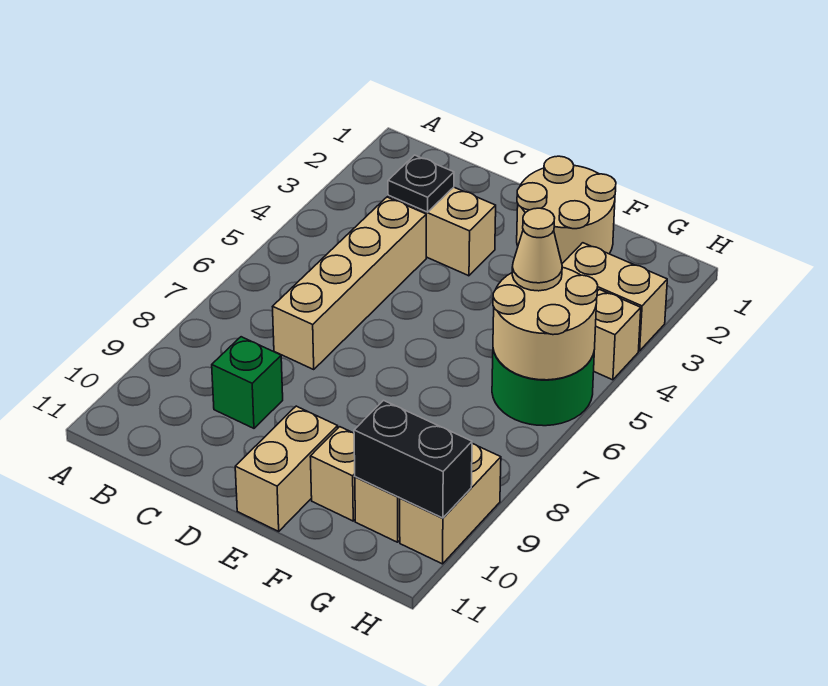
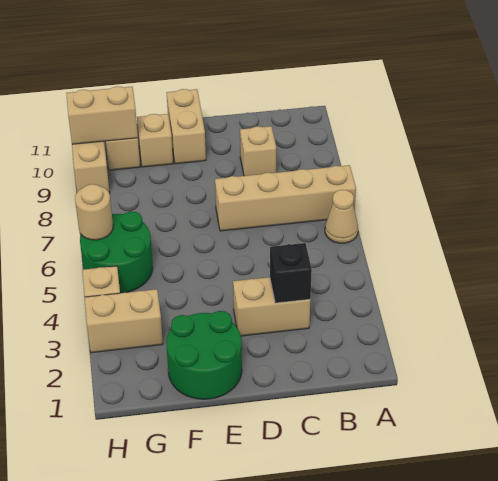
black 1x1 plate [388,155,454,212] -> black 1x1 brick [270,243,312,303]
tan 1x4 brick [272,197,426,369] -> tan 1x4 brick turned to [215,165,356,231]
green 1x1 brick [212,337,283,428] -> tan 1x1 brick [240,126,276,176]
tan 2x2 round brick [517,156,616,263] -> green 2x2 round brick [166,311,242,399]
tan 2x2 round brick [493,267,598,380] -> tan 1x1 round brick [75,184,113,240]
tan 1x1 cone [512,208,562,291] -> tan 1x1 cone moved to [325,190,358,243]
black 1x2 brick [354,400,472,518] -> tan 1x2 brick [66,86,138,144]

